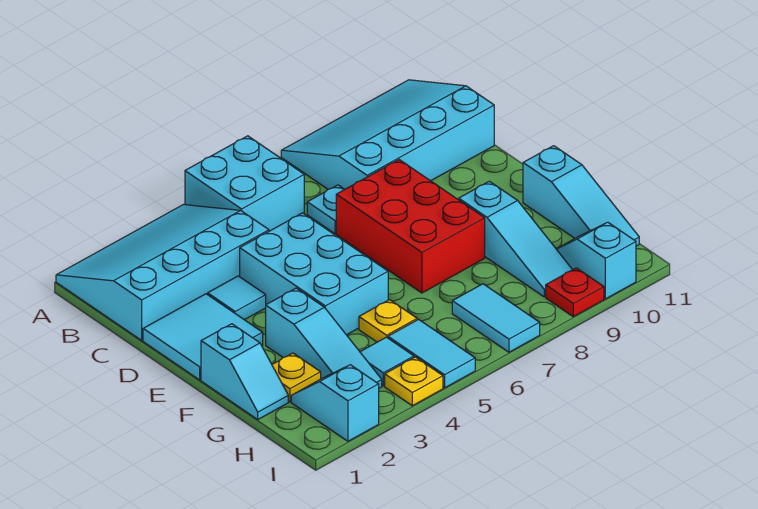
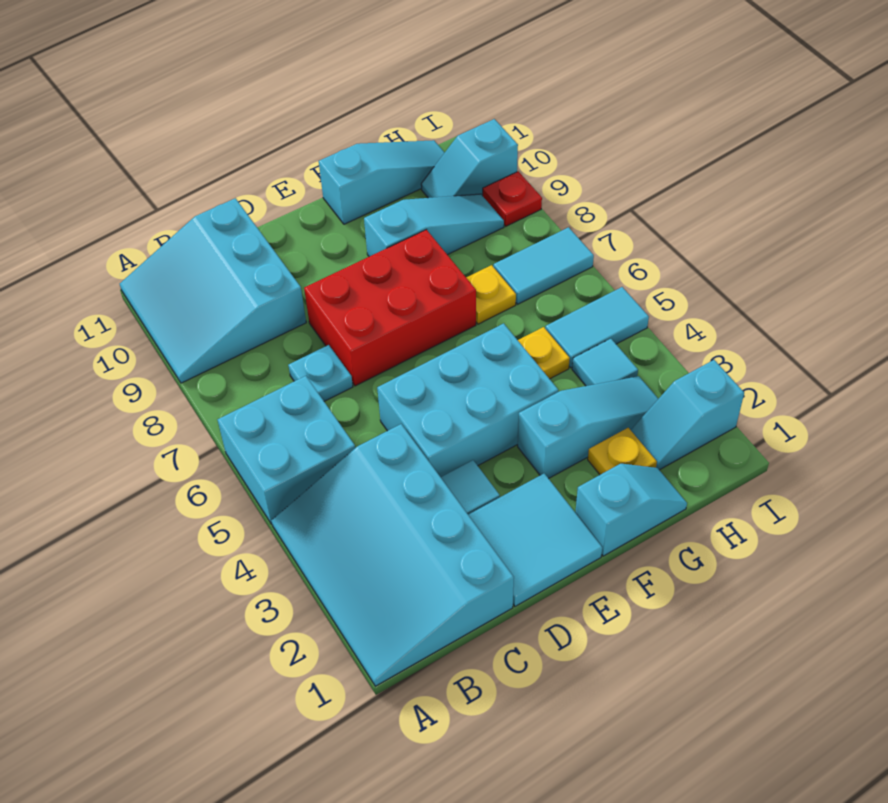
cyan 3x4 slope [281,80,494,189] -> cyan 3x3 slope [120,198,306,383]
yellow 1x1 plate [385,357,443,406] -> yellow 1x1 plate moved to [466,265,516,324]

